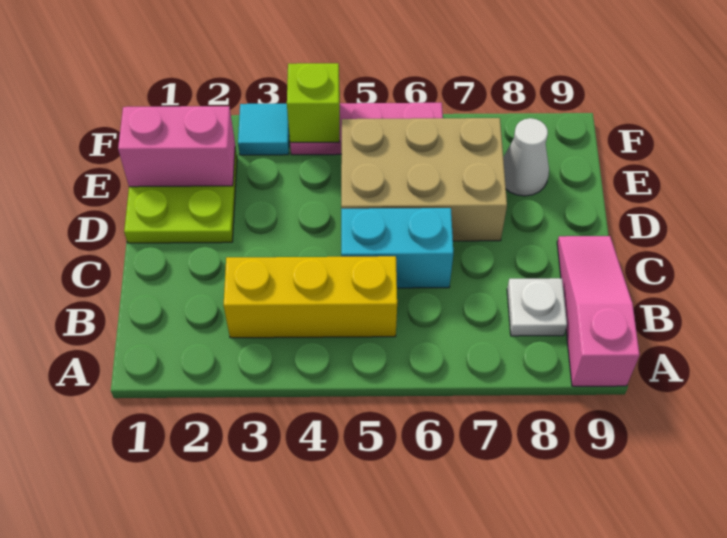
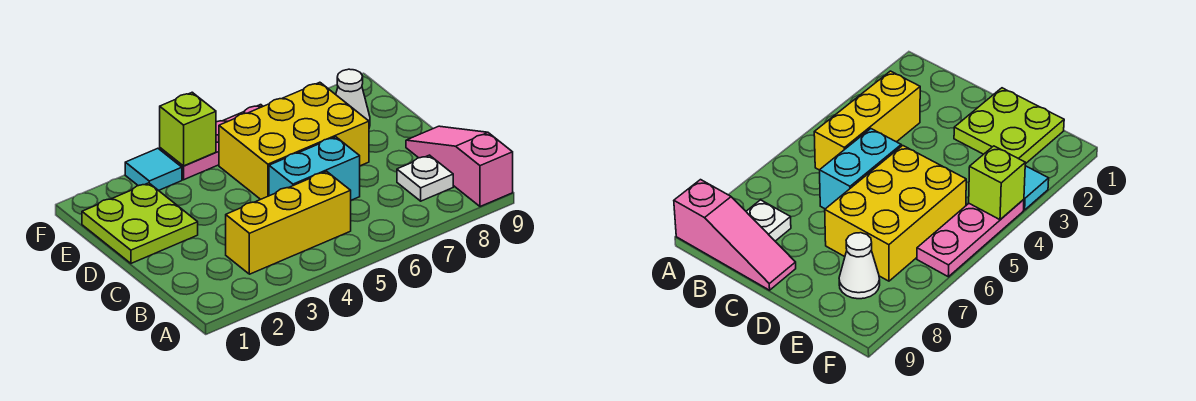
tan 2x3 brick [341,118,507,241] -> yellow 2x3 brick [219,82,369,199]
pink 1x2 brick [118,106,235,187] -> none

